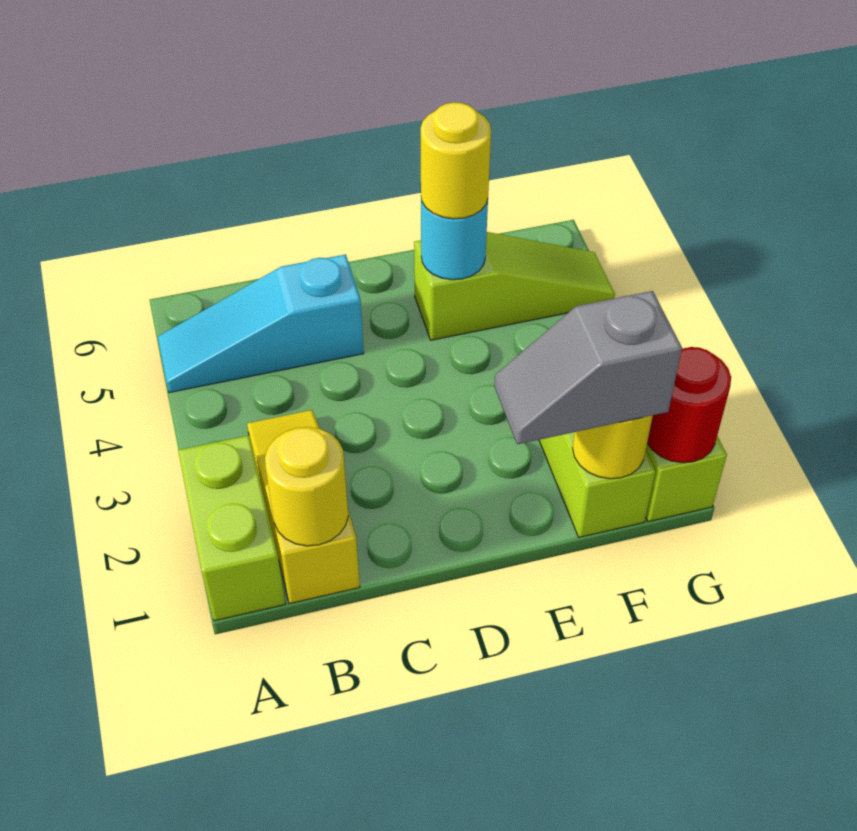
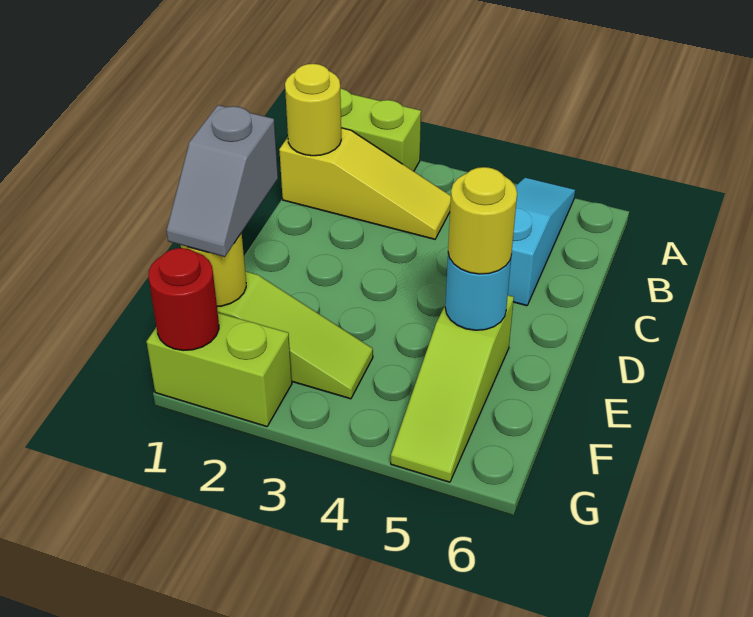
grey 1x2 slope [494,291,682,444] -> grey 1x2 slope turned to [167,105,278,257]

